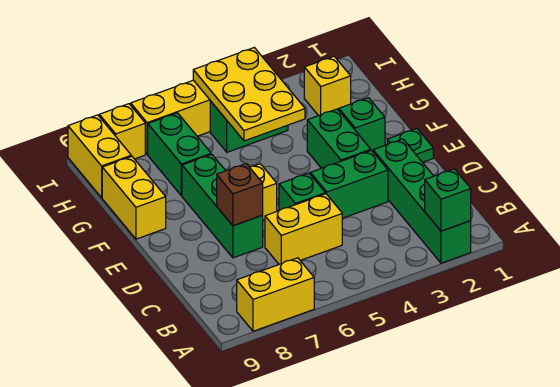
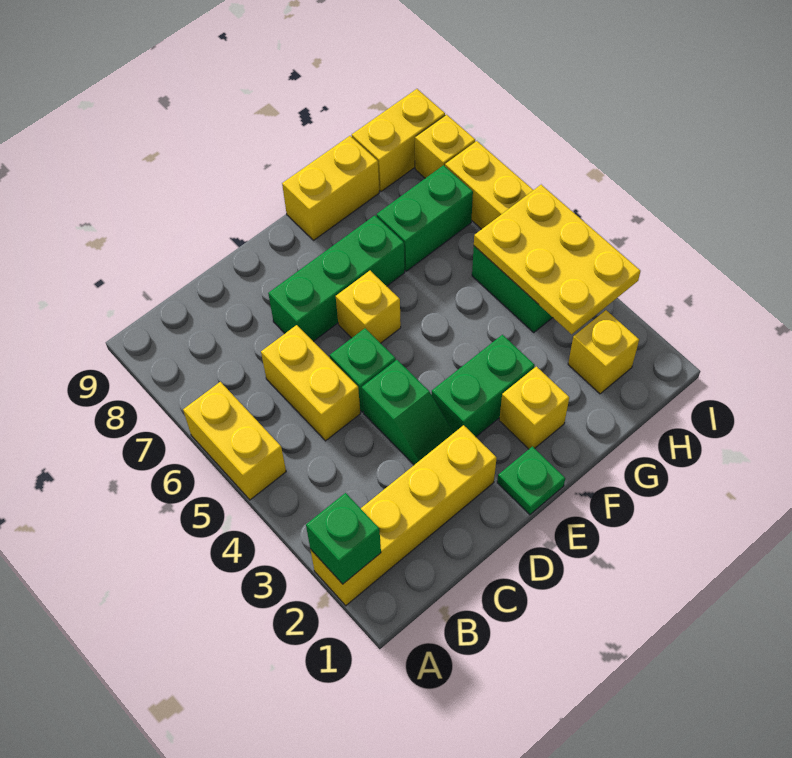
green 1x4 brick [373,139,471,263] -> yellow 1x4 brick [311,425,497,606]
yellow 1x2 brick [237,258,314,331] -> yellow 1x2 brick moved to [183,382,286,500]
green 1x2 brick [310,150,388,218] -> green 1x2 slope [362,360,454,465]
brown 1x1 brick [217,164,263,226] -> none
green 1x1 brick [339,98,385,151] -> yellow 1x1 brick [499,366,569,449]
yellow 2x3 plate [193,48,305,141] -> yellow 2x3 plate turned to [474,185,641,334]

